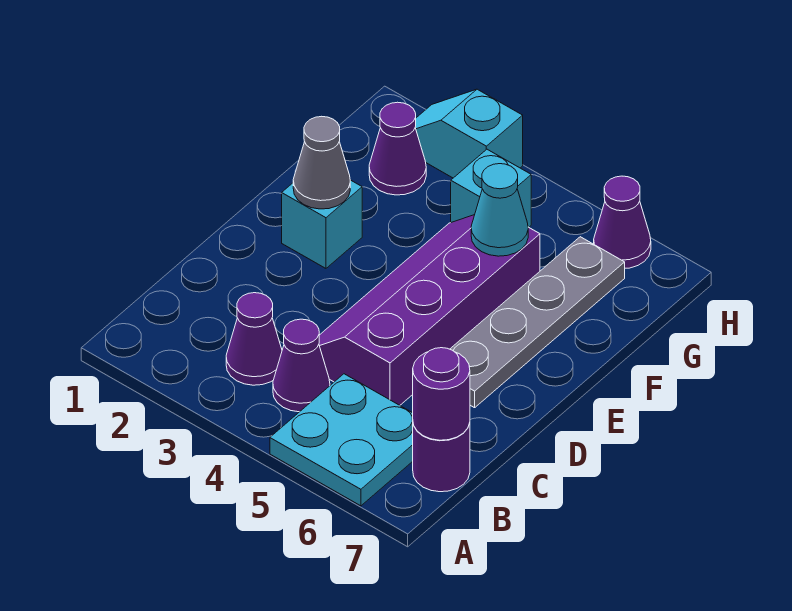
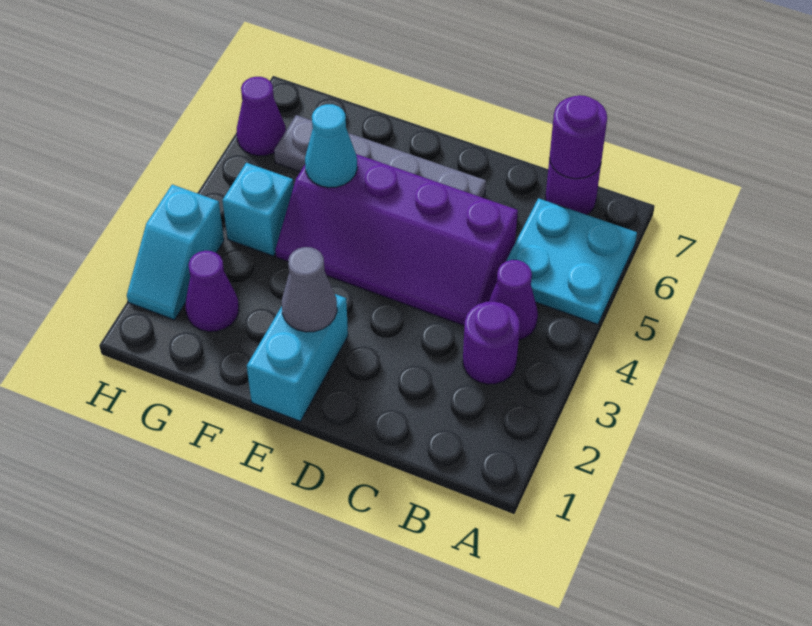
purple 1x1 cone [226,293,282,385] -> purple 1x1 round brick [463,301,520,384]
cyan 1x1 brick [282,180,362,268] -> cyan 1x2 brick [247,294,348,421]

